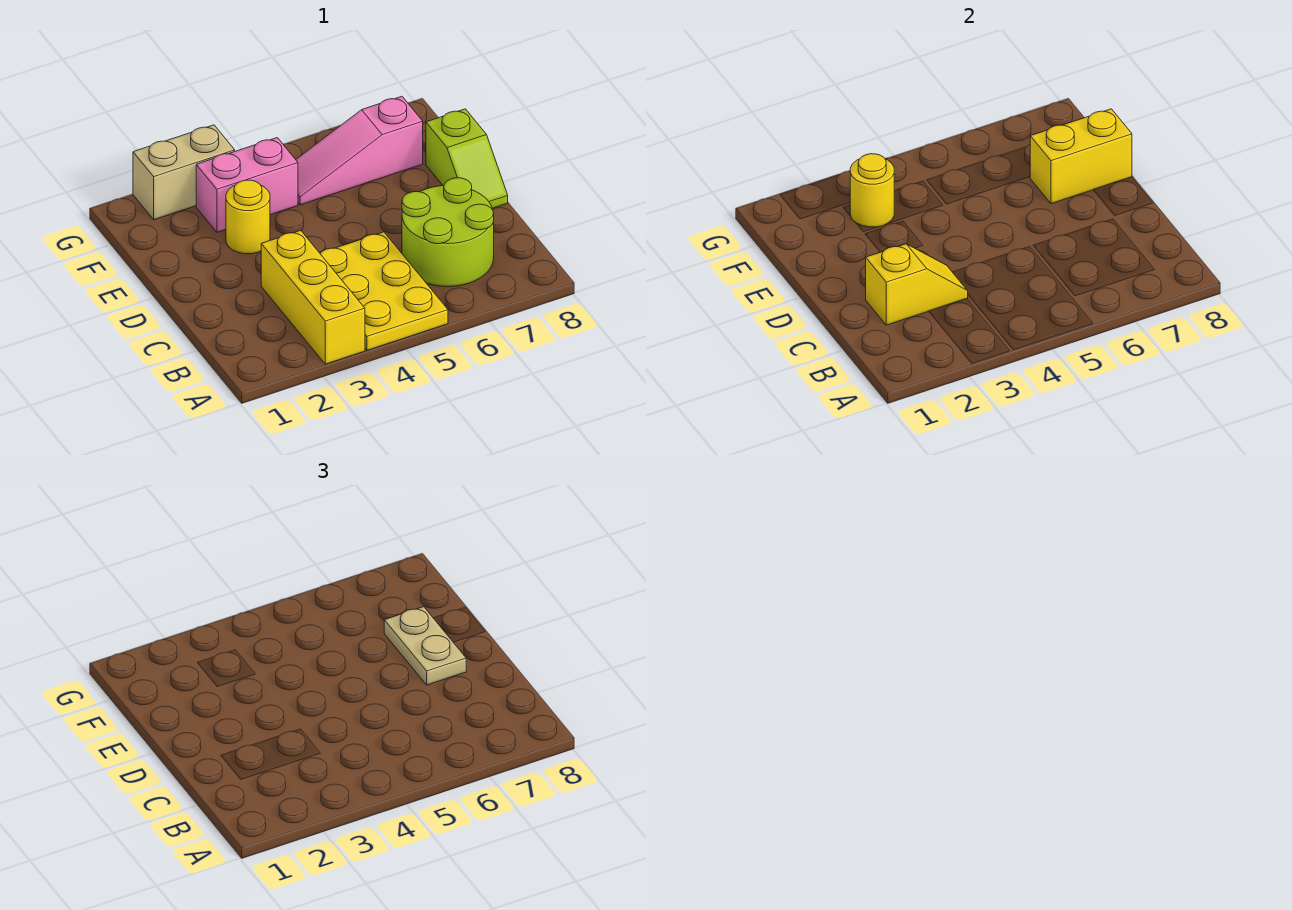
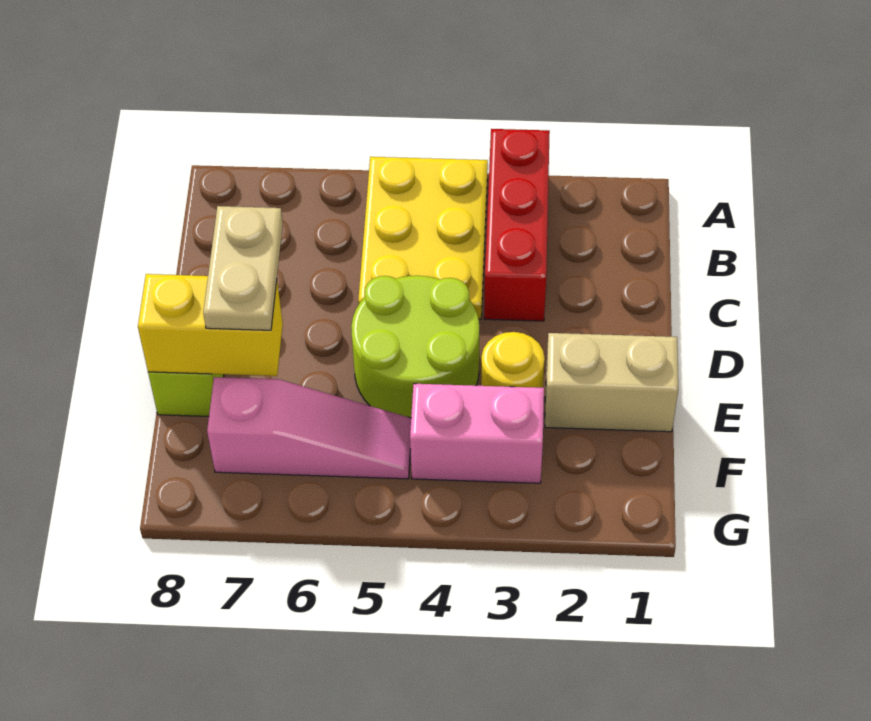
yellow 1x3 brick [261,230,365,364] -> red 1x3 brick [484,129,550,321]
lime 2x2 round brick [402,178,494,287] -> lime 2x2 round brick moved to [351,276,479,418]
yellow 1x2 slope [866,244,968,325] -> none
yellow 1x1 round brick [850,154,894,227] -> none
tan 1x2 brick [133,125,235,220] -> tan 1x2 brick moved to [545,333,678,432]

